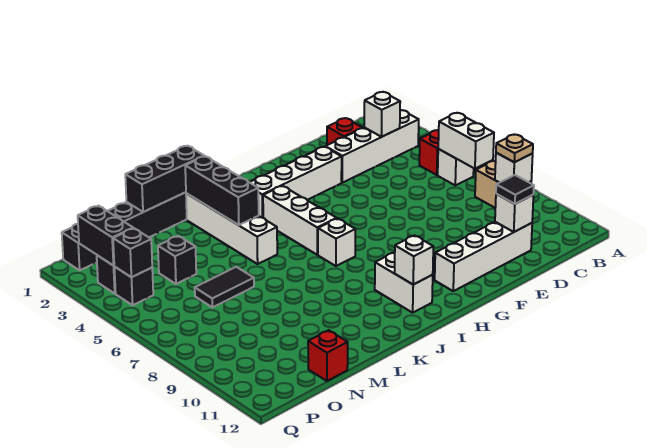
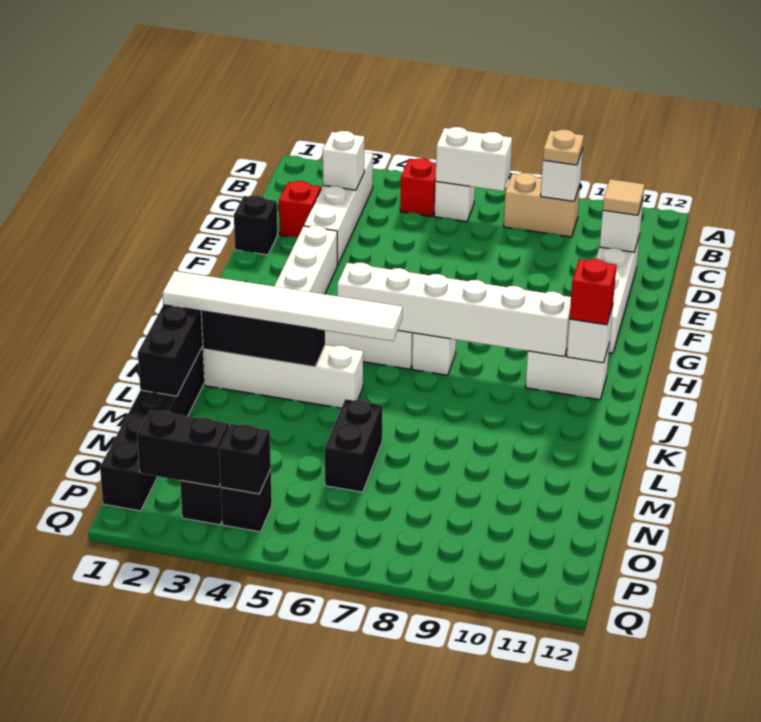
black 1x1 tile [496,175,534,204] -> tan 1x1 tile [603,179,645,215]
none -> white 1x6 brick [337,263,571,357]
none -> white 1x6 tile [163,271,402,341]
black 1x2 tile [195,267,254,307] -> black 1x2 brick [325,399,383,492]
black 1x1 brick [158,236,196,284] -> black 1x1 brick moved to [234,195,277,255]
red 1x1 brick [308,330,348,381] -> red 1x1 brick moved to [569,259,617,325]

